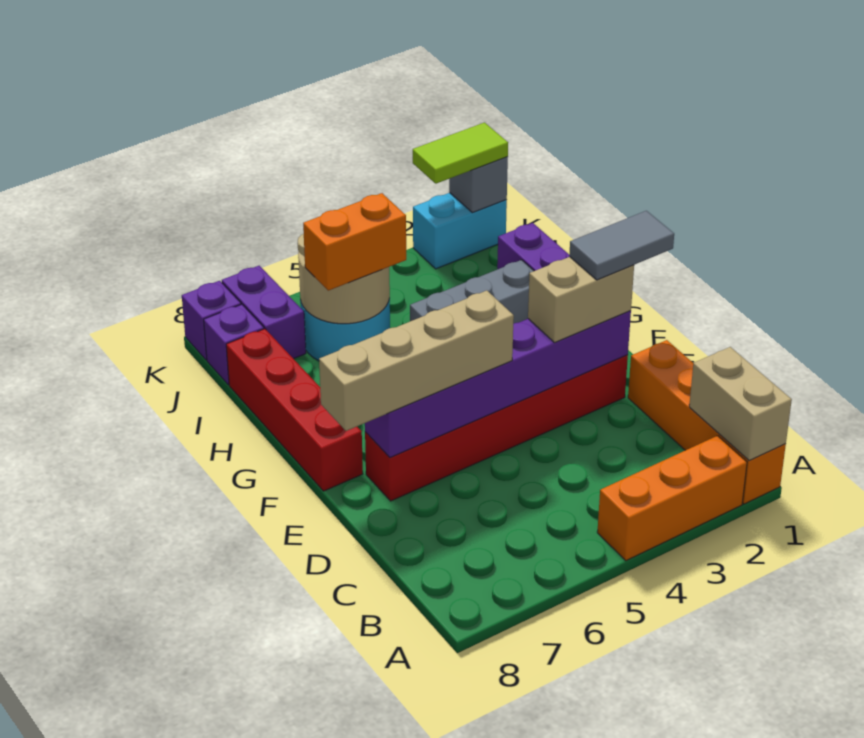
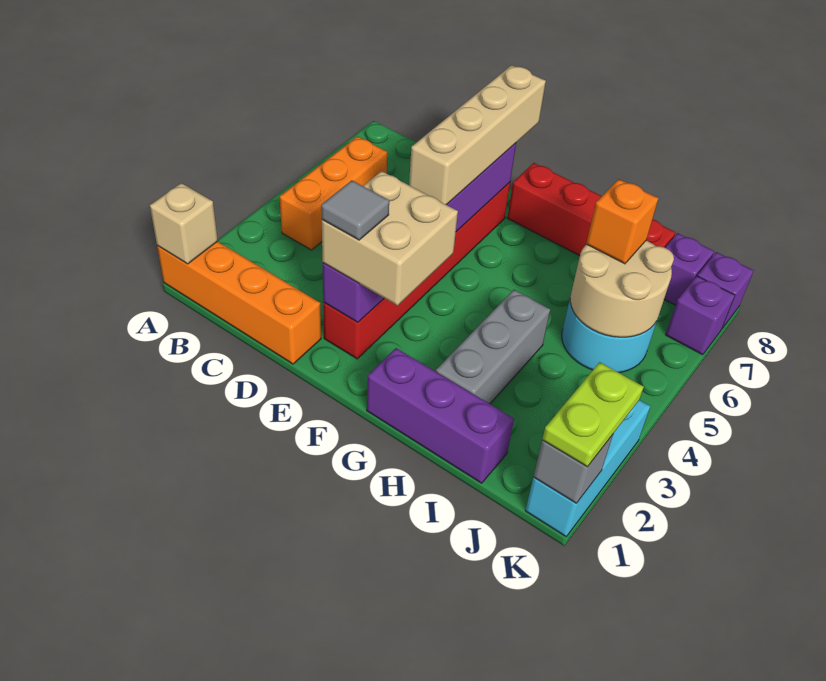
tan 1x2 brick [689,347,792,461] -> tan 1x1 brick [150,183,218,264]
orange 1x3 brick [597,436,747,561] -> orange 1x3 brick moved to [280,136,387,250]
grey 1x2 tile [569,211,674,280] -> grey 1x1 tile [321,180,389,240]
tan 1x2 brick [528,257,634,343] -> tan 2x2 brick [322,171,458,306]
orange 1x2 brick [303,193,406,291] -> orange 1x1 brick [586,179,658,264]
purple 1x2 brick [222,266,306,359] -> purple 1x1 brick [666,276,735,355]
cyan 1x2 brick [413,193,507,269] -> cyan 1x3 brick [525,400,650,537]
lime 1x2 tile [413,123,508,184] -> lime 1x2 plate [542,362,644,467]

